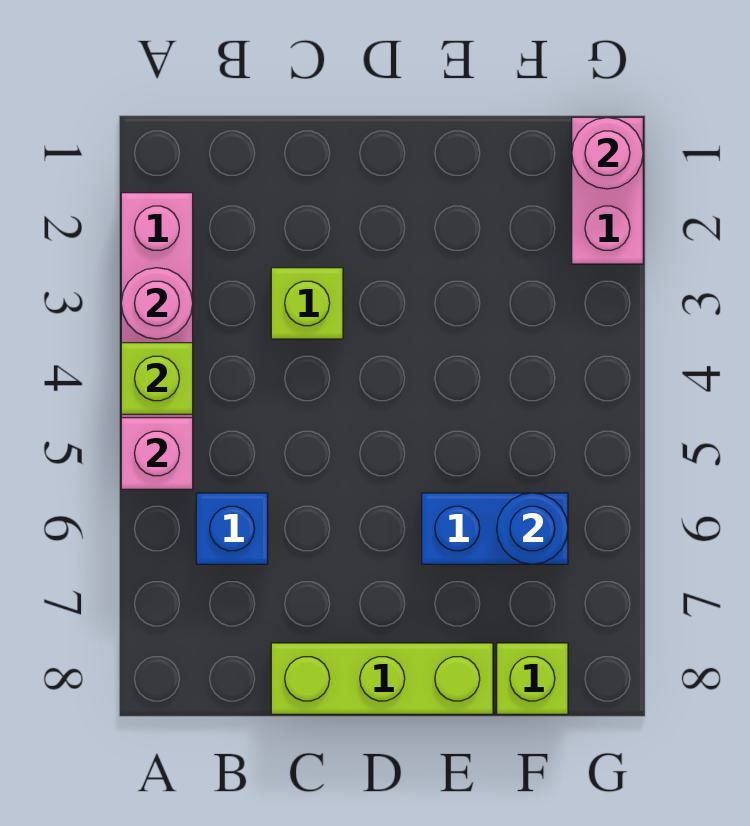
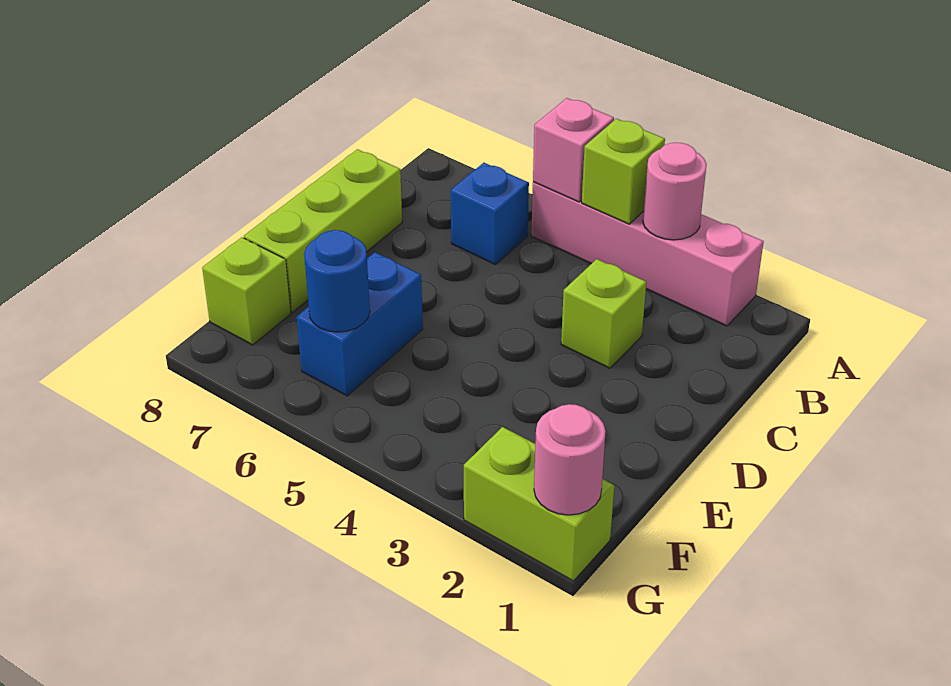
pink 1x2 brick [572,117,643,264] -> lime 1x2 brick [464,427,614,581]

